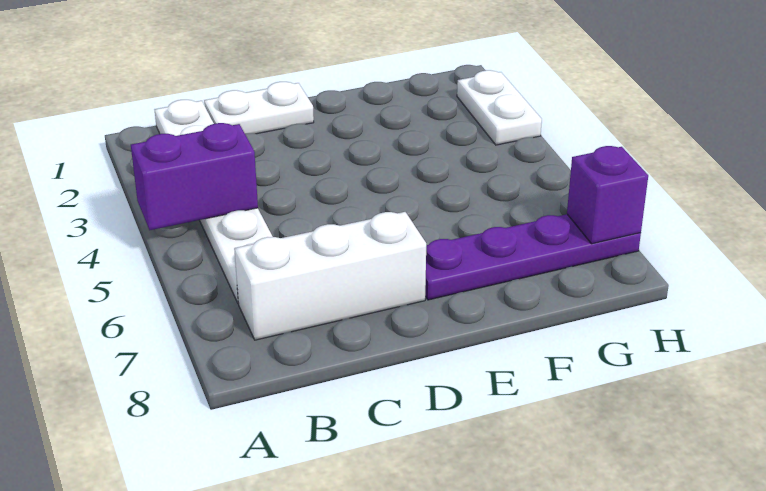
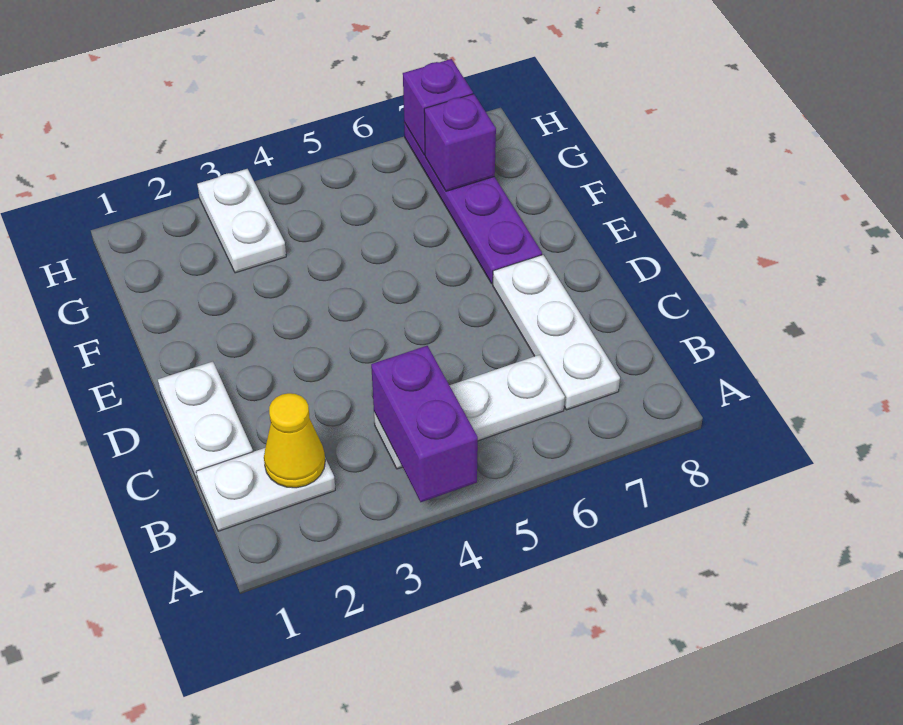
none -> yellow 1x1 cone [264,393,325,488]
white 1x3 brick [234,212,426,340] -> white 1x3 plate [493,255,620,410]
none -> purple 1x1 brick [424,94,496,191]
white 1x2 plate [457,70,542,145] -> white 1x2 plate turned to [197,169,286,273]

